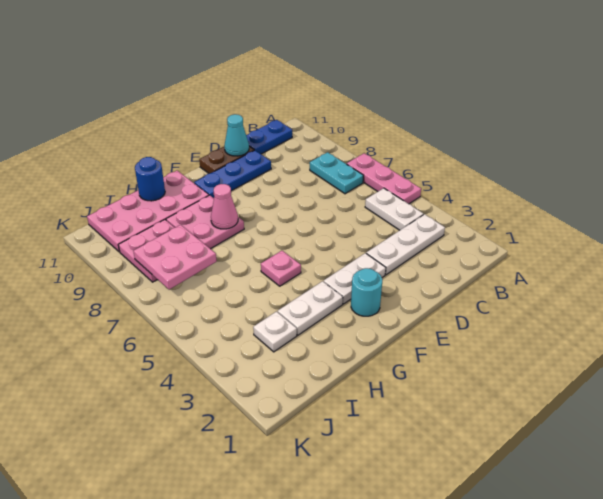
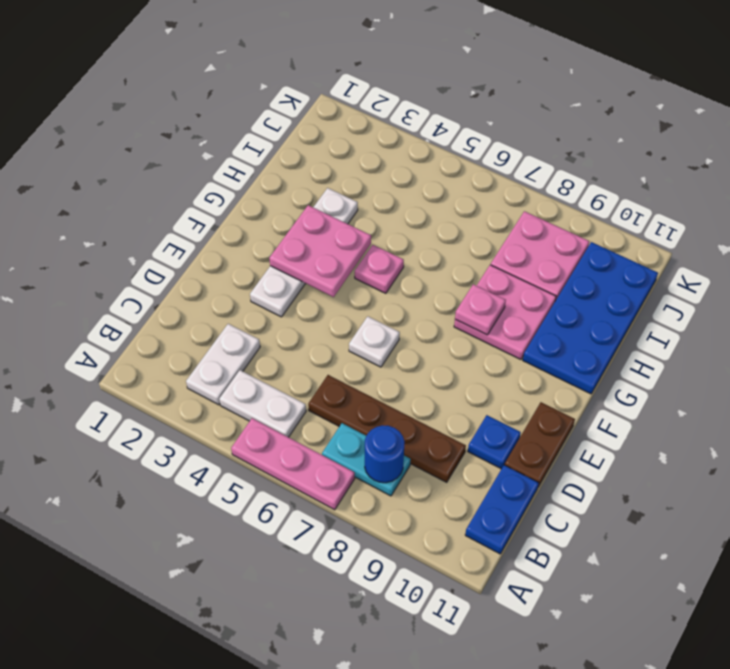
white 1x3 plate [366,214,445,275] -> white 1x2 plate [186,324,260,405]
none -> brown 1x4 plate [308,375,466,482]
blue 1x3 plate [194,150,271,198] -> blue 1x1 plate [468,415,521,469]
cyan 1x1 cone [224,114,249,156] -> none
cyan 1x1 round brick [351,268,382,316] -> none
pink 1x1 cone [211,184,238,229] -> pink 1x1 plate [455,284,506,335]
pink 2x4 plate [87,171,209,252] -> blue 2x4 plate [523,242,658,394]
blue 1x1 round brick [135,157,165,201] -> blue 1x1 round brick moved to [365,425,405,483]
white 1x1 plate [253,312,297,352] -> white 1x1 plate moved to [349,316,400,367]
pink 2x2 plate [133,225,217,290] -> pink 2x2 plate moved to [269,205,371,297]

